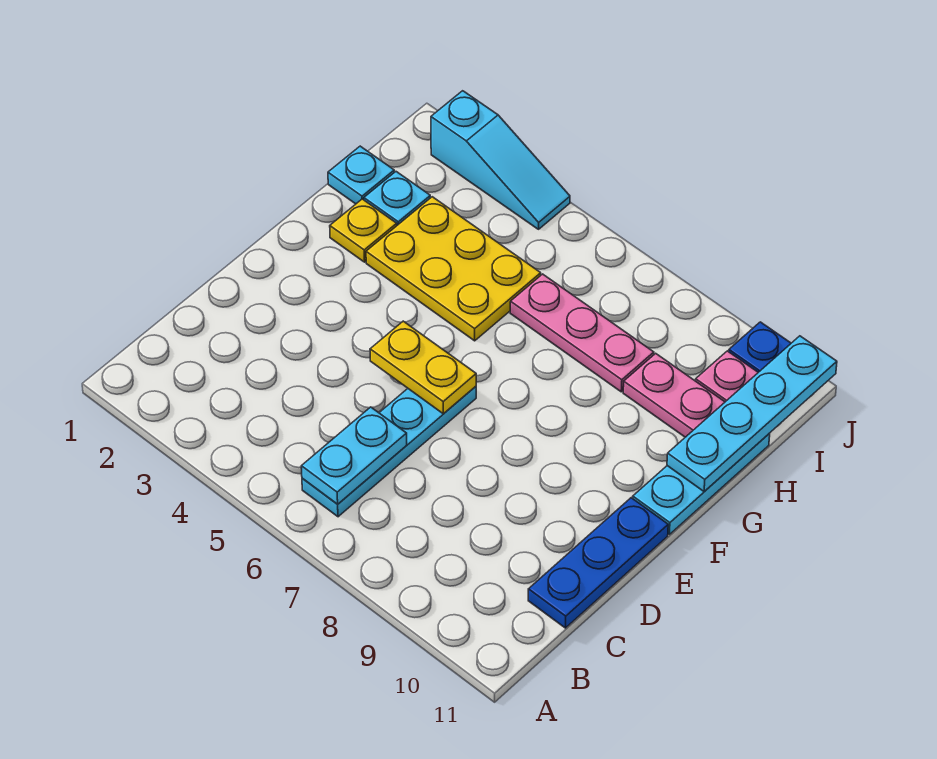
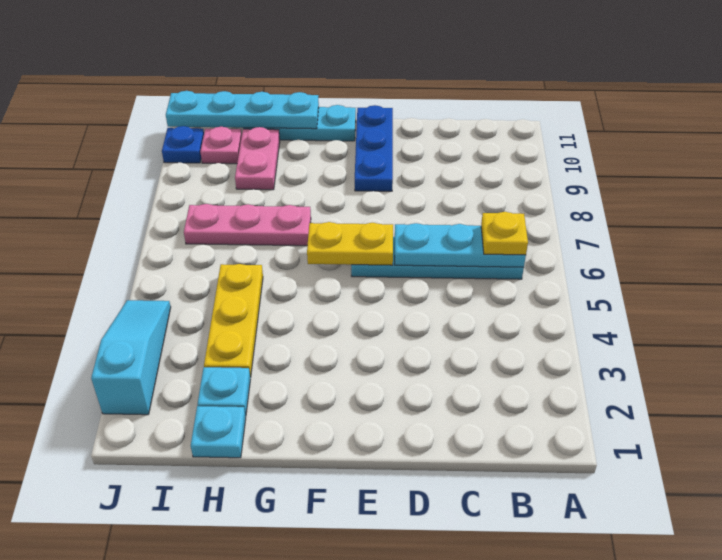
cyan 1x2 plate [301,407,407,504] -> cyan 1x3 plate [395,223,526,268]
blue 1x3 plate [528,498,668,628] -> blue 1x3 plate turned to [355,105,393,191]
yellow 1x2 plate [370,321,476,414] -> yellow 1x2 plate turned to [307,222,393,265]
yellow 1x1 plate [330,199,397,262] -> yellow 1x1 plate moved to [481,212,528,255]
yellow 2x3 plate [366,197,541,341] -> yellow 1x3 plate [204,264,263,377]
pink 1x3 plate [510,274,654,392] -> pink 1x3 plate turned to [184,204,311,246]

